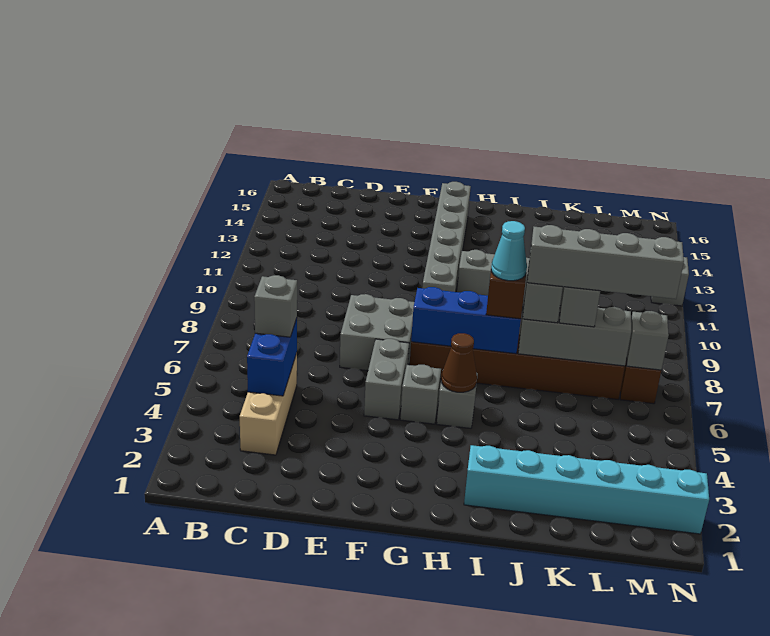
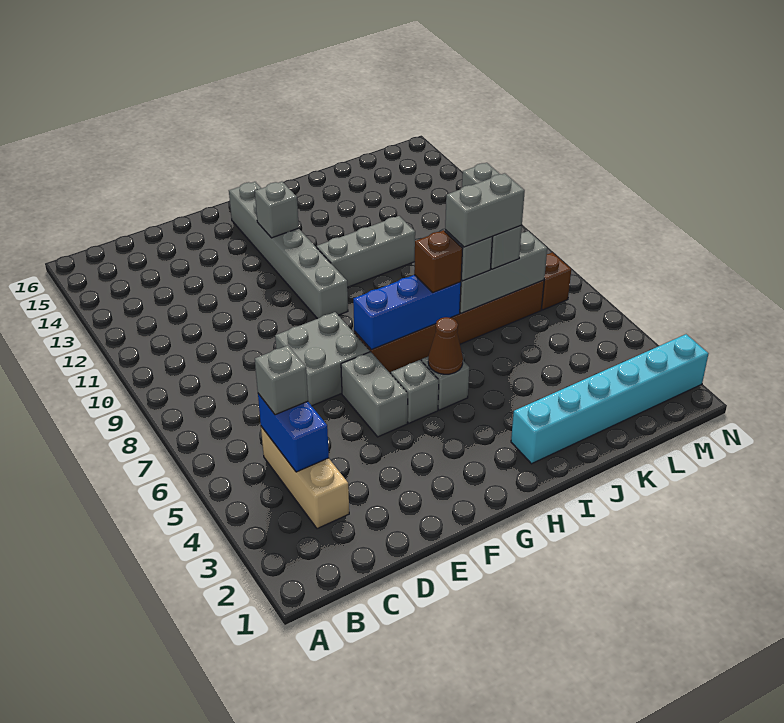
cyan 1x1 cone [491,221,527,281] -> none
grey 1x4 brick [527,225,684,299] -> grey 1x2 brick [445,173,525,247]
grey 1x1 brick [627,311,669,370] -> grey 1x1 brick moved to [255,182,299,238]

